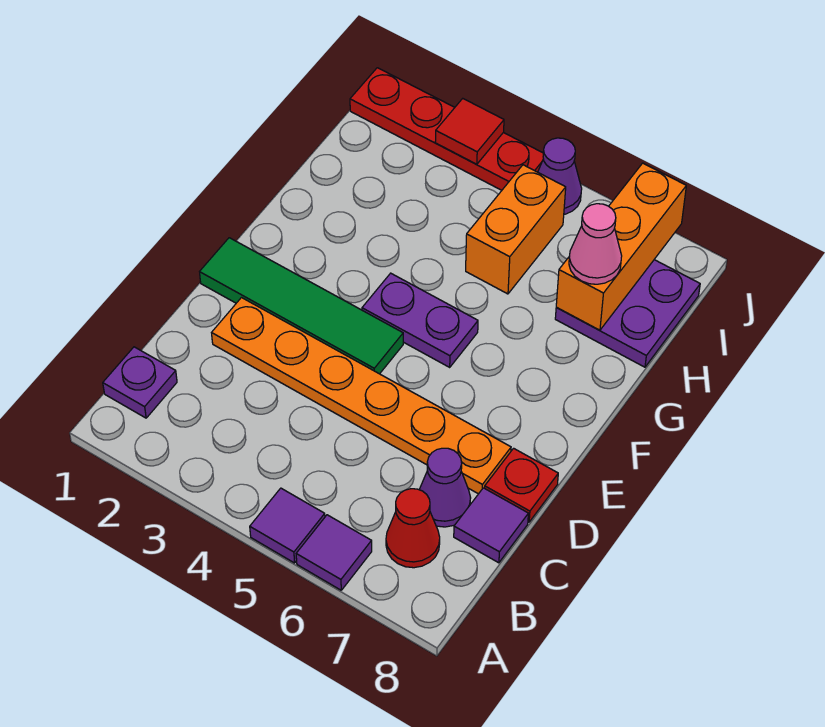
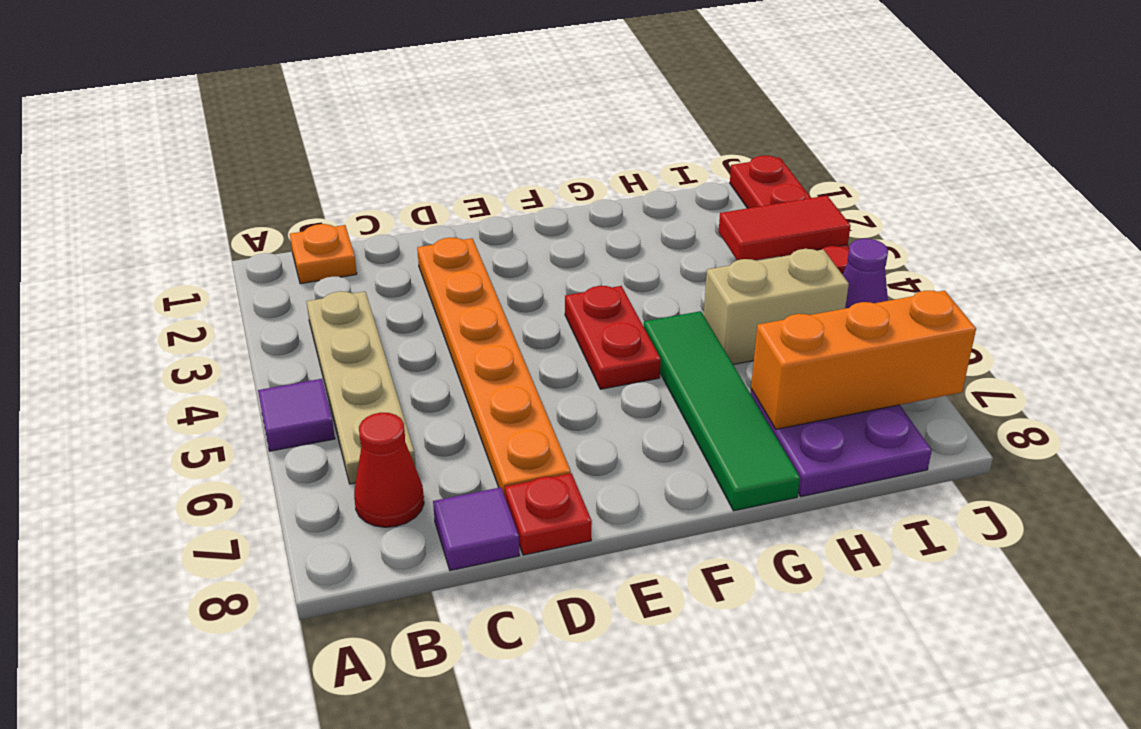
purple 1x1 tile [296,515,372,590] -> none
purple 1x1 plate [103,347,177,418] -> orange 1x1 plate [290,224,357,284]
none -> tan 1x4 plate [306,291,416,484]
purple 1x1 cone [419,448,471,527] -> none
green 1x4 tile [200,238,403,374] -> green 1x4 tile moved to [644,311,800,511]
purple 1x2 plate [362,273,478,367] -> red 1x2 plate [565,286,661,389]
orange 1x2 brick [466,165,566,294] -> tan 1x2 brick [704,249,849,364]
pink 1x1 cone [569,204,622,284] -> none
red 1x1 tile [435,99,504,164] -> red 1x2 tile [719,196,851,260]

